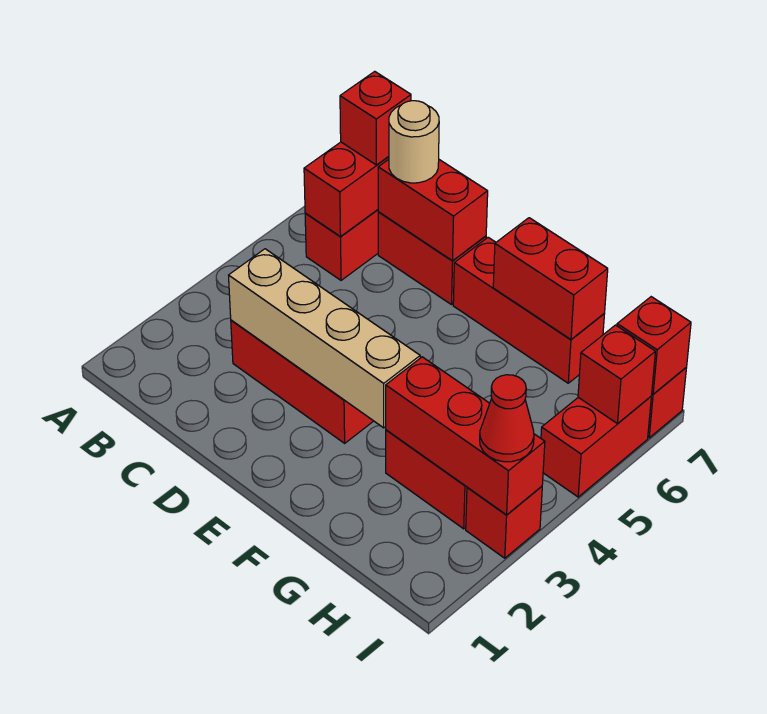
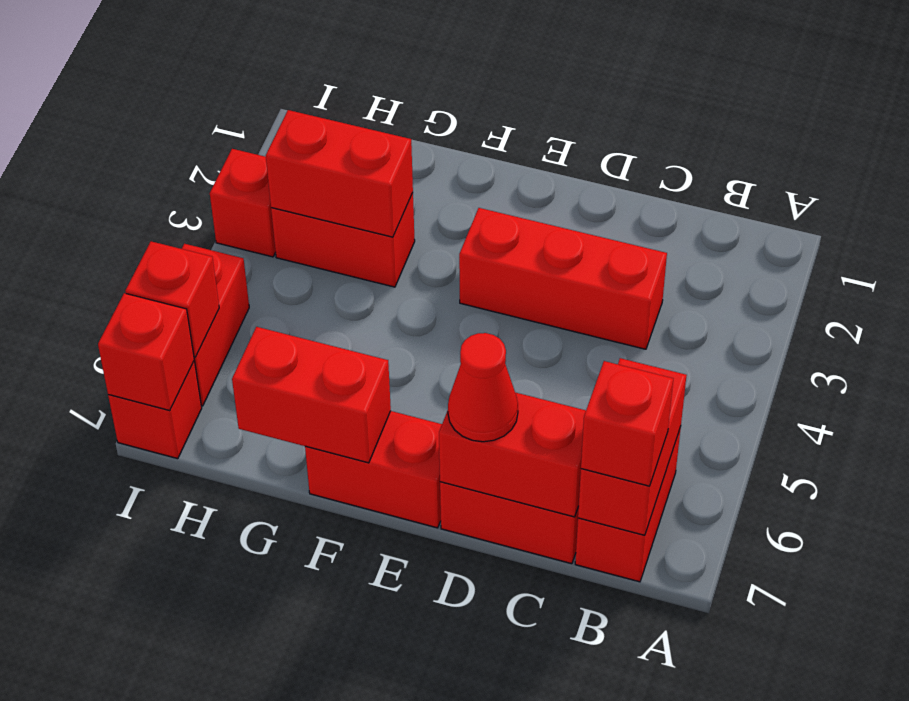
tan 1x4 brick [229,249,420,428] -> none
tan 1x1 round brick [389,101,439,183] -> none
red 1x3 brick [453,237,604,383] -> red 1x2 brick [305,411,442,528]
red 1x3 brick [386,357,545,515] -> red 1x2 brick [266,110,413,237]
red 1x1 cone [480,375,534,462] -> red 1x1 cone moved to [448,333,518,442]

